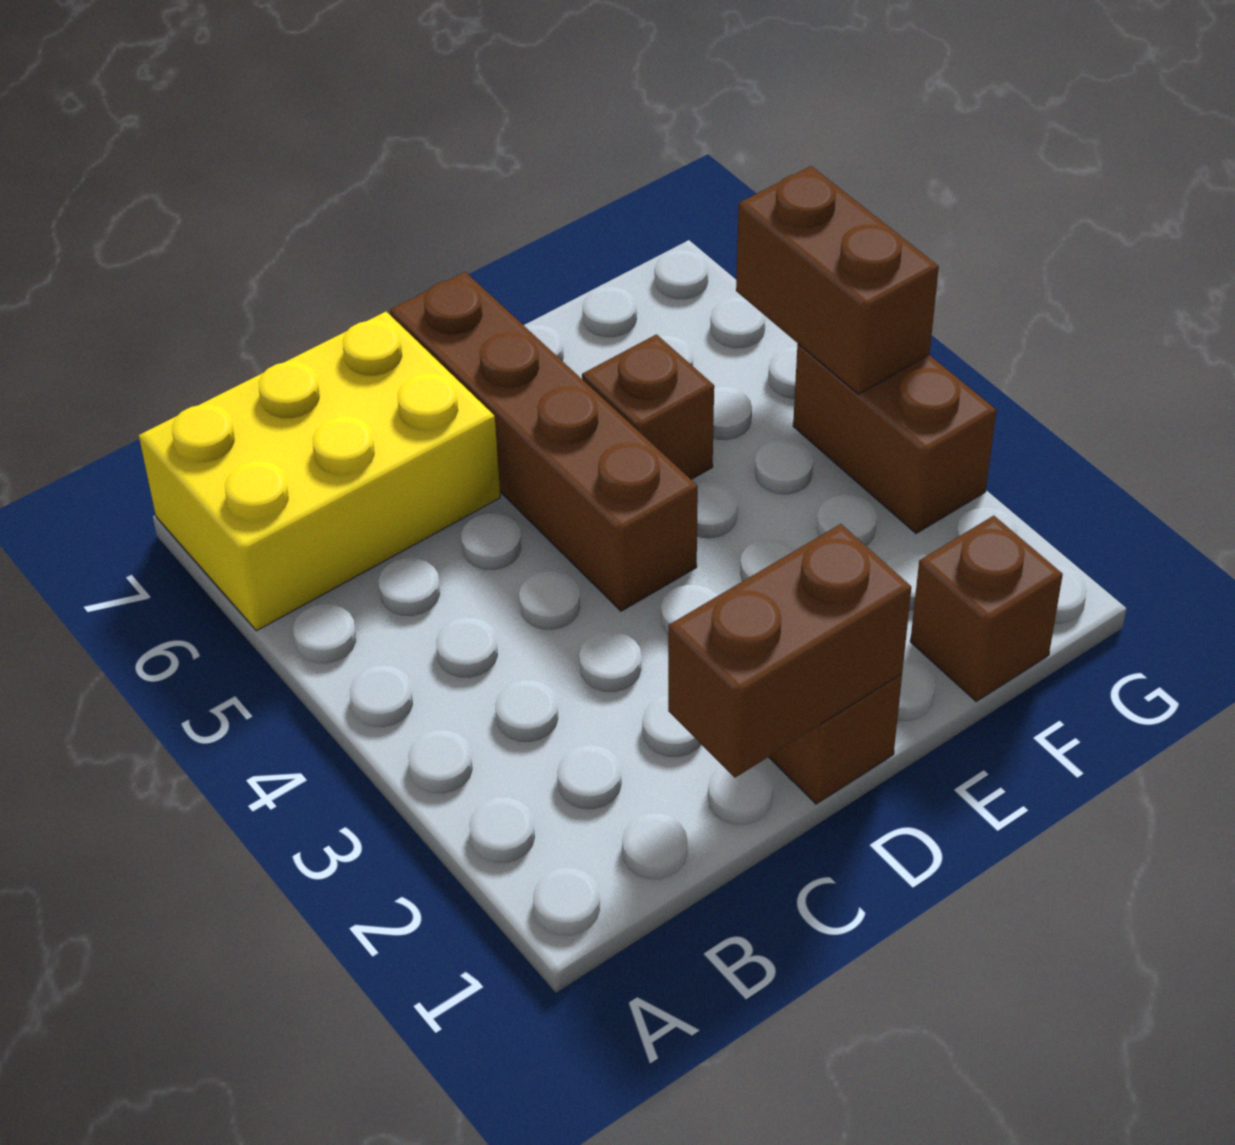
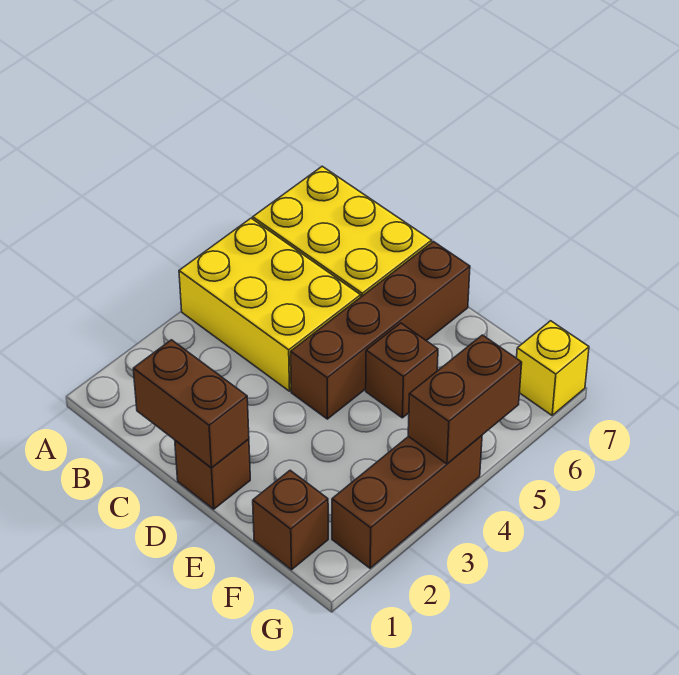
none -> yellow 2x3 brick [179,218,361,391]
brown 1x2 brick [793,344,996,533] -> brown 1x3 brick [332,436,482,568]
none -> yellow 1x1 brick [517,321,589,415]

